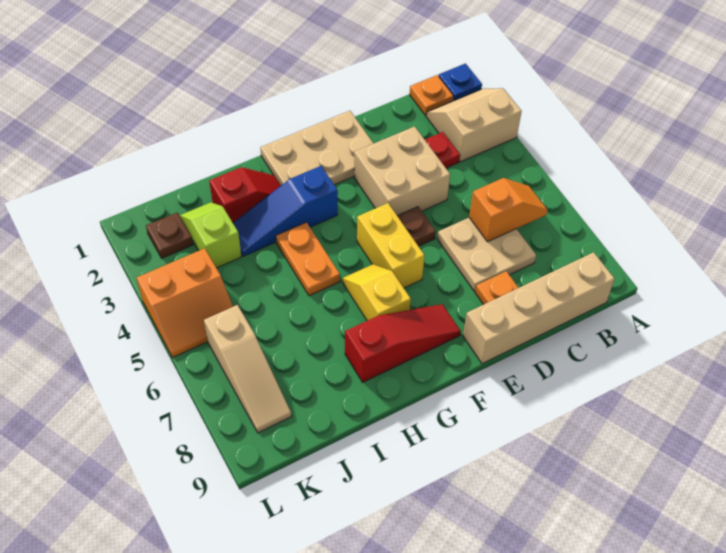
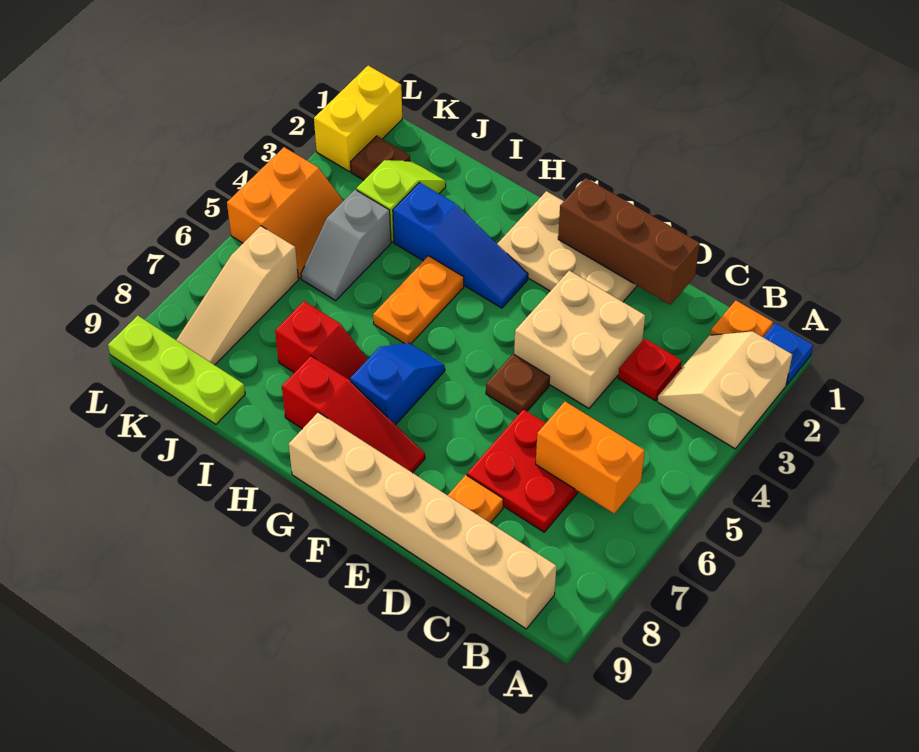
tan 2x2 slope [426,88,522,162] -> tan 2x2 slope turned to [657,331,792,449]
orange 1x2 slope [469,178,548,242] -> orange 1x2 brick [536,402,645,513]
tan 1x4 brick [463,252,615,364] -> tan 1x6 brick [289,412,557,629]
tan 2x2 plate [437,218,536,291] -> red 2x2 plate [467,409,579,532]
none -> brown 1x3 brick [558,178,700,305]
yellow 1x2 brick [357,203,425,288] -> yellow 1x2 brick moved to [314,66,402,171]
blue 1x3 slope [233,166,338,256] -> blue 1x3 slope turned to [393,182,528,308]
yellow 1x2 slope [342,264,411,321] -> blue 1x2 slope [350,343,445,425]
red 1x2 slope [209,167,281,223] -> red 1x2 slope moved to [275,301,368,381]
none -> grey 1x2 slope [301,190,391,301]
none -> lime 1x3 plate [108,316,245,424]
orange 2x2 slope [137,248,233,358] -> orange 2x2 slope turned to [227,147,343,278]

